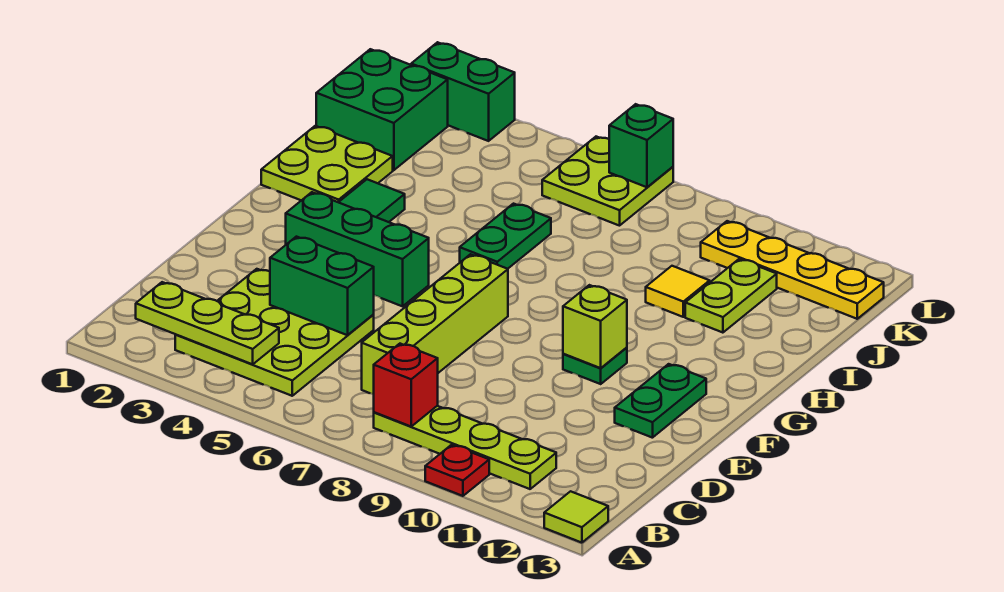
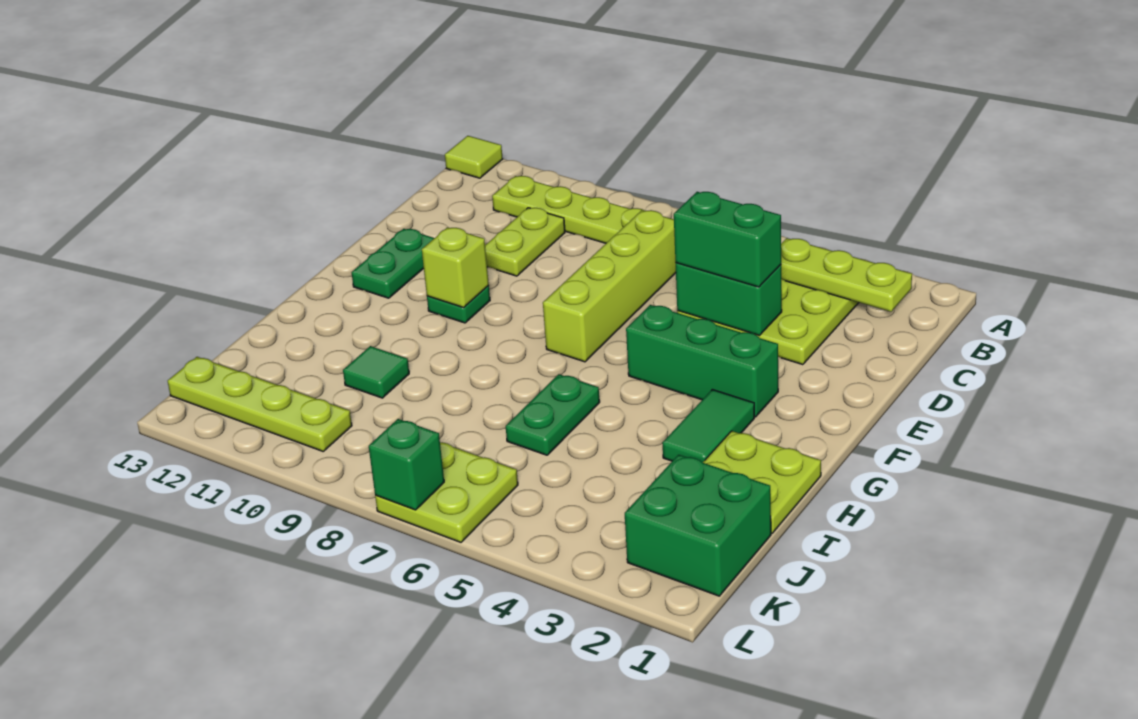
red 1x1 plate [425,445,489,496] -> none
red 1x1 brick [374,344,438,426] -> none
yellow 1x1 tile [646,266,710,317] -> green 1x1 tile [343,346,409,398]
lime 1x2 plate [685,259,777,333] -> lime 1x2 plate moved to [485,208,565,276]
yellow 1x4 plate [701,221,884,319] -> lime 1x4 plate [168,357,352,451]
green 1x2 brick [411,42,515,141] -> green 1x2 brick moved to [674,192,781,287]

